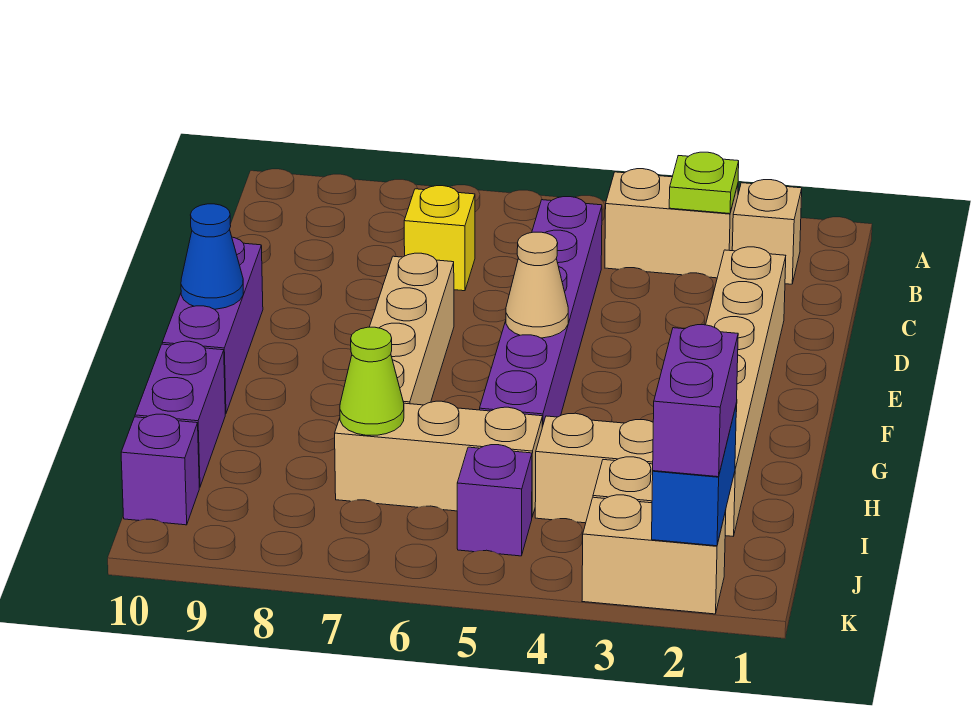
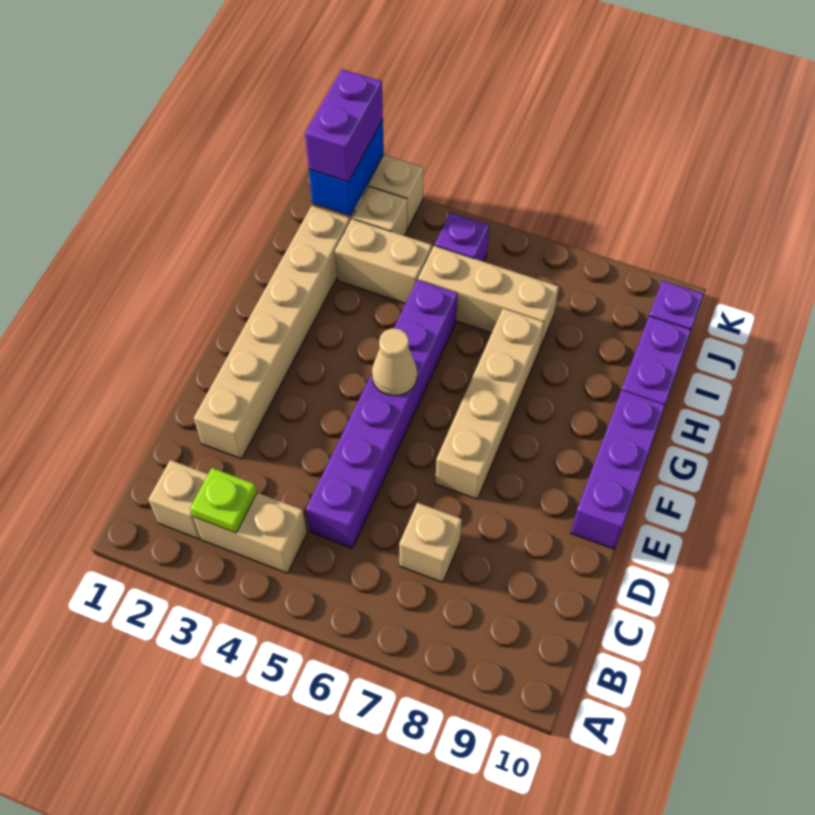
yellow 1x1 brick [404,186,475,291] -> tan 1x1 brick [399,503,462,583]
blue 1x1 cone [181,204,243,309] -> none
lime 1x1 cone [340,327,404,435] -> none

